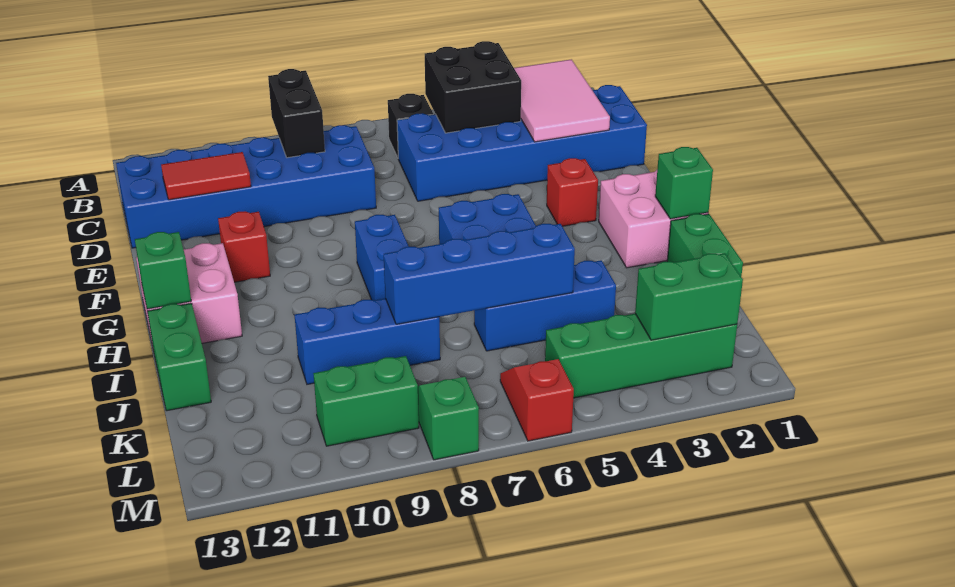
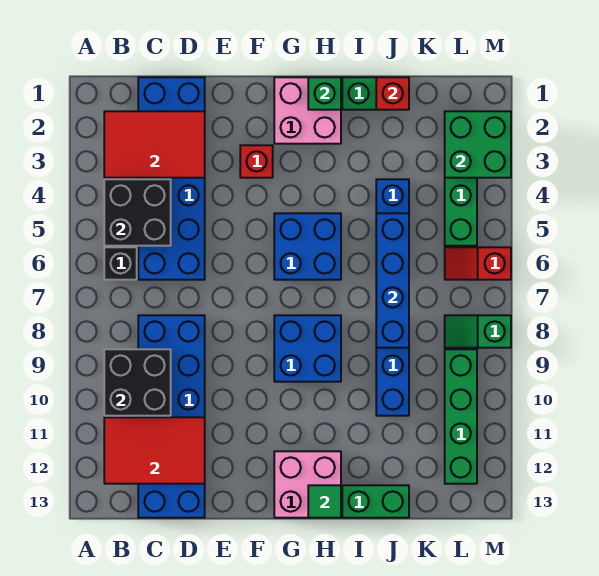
pink 2x3 tile [514,59,610,142] -> red 2x3 tile [104,111,205,178]
black 1x2 brick [268,69,325,158] -> black 2x2 brick [104,349,171,416]
red 1x2 tile [161,152,251,200] -> red 2x3 tile [104,417,205,484]
red 1x1 brick [218,211,270,282] -> red 1x1 brick moved to [376,77,409,110]
blue 1x2 brick [355,215,409,301] -> blue 2x2 brick [274,315,341,382]
green 1x1 brick [135,232,191,309] -> green 1x1 tile [308,485,341,518]
green 1x2 brick [635,253,743,340] -> green 2x2 brick [445,111,511,178]
green 1x2 brick [313,356,419,446] -> green 1x4 brick [445,349,477,484]

